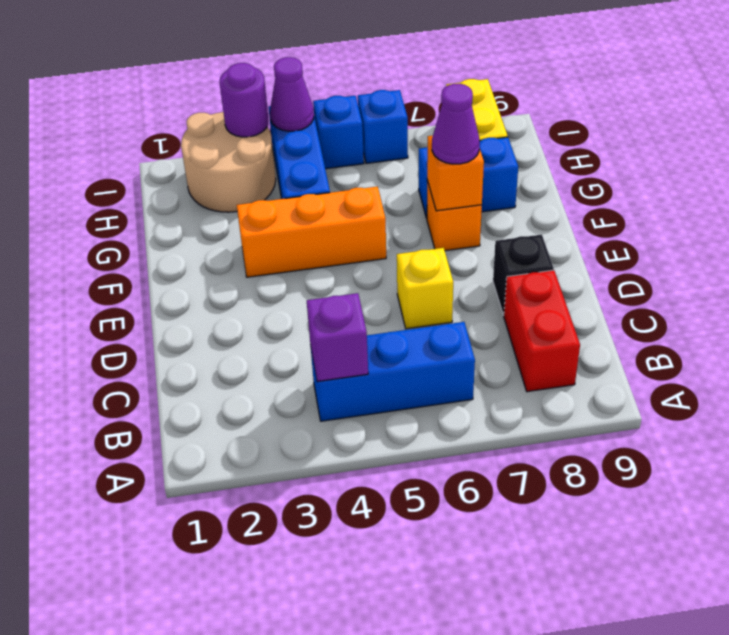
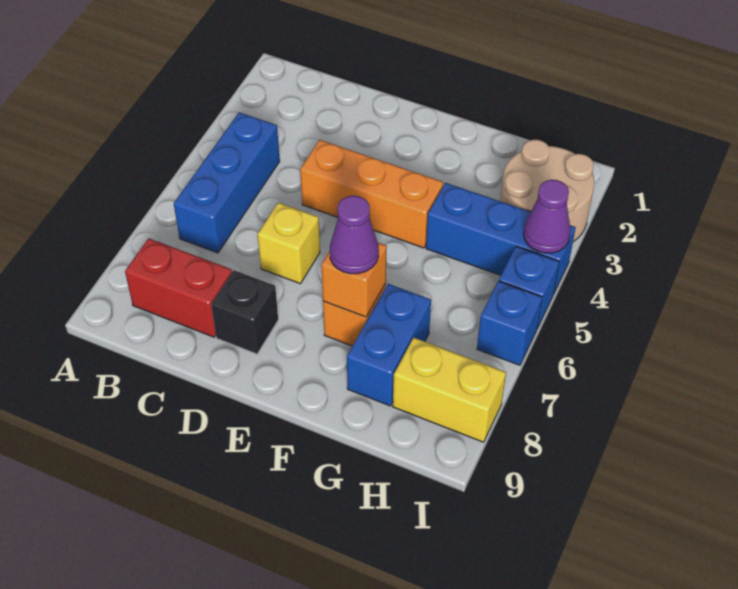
purple 1x1 brick [307,293,368,382] -> none
orange 1x3 brick [237,187,386,277] -> orange 1x3 brick turned to [300,140,443,248]
purple 1x1 round brick [219,63,269,137] -> none

